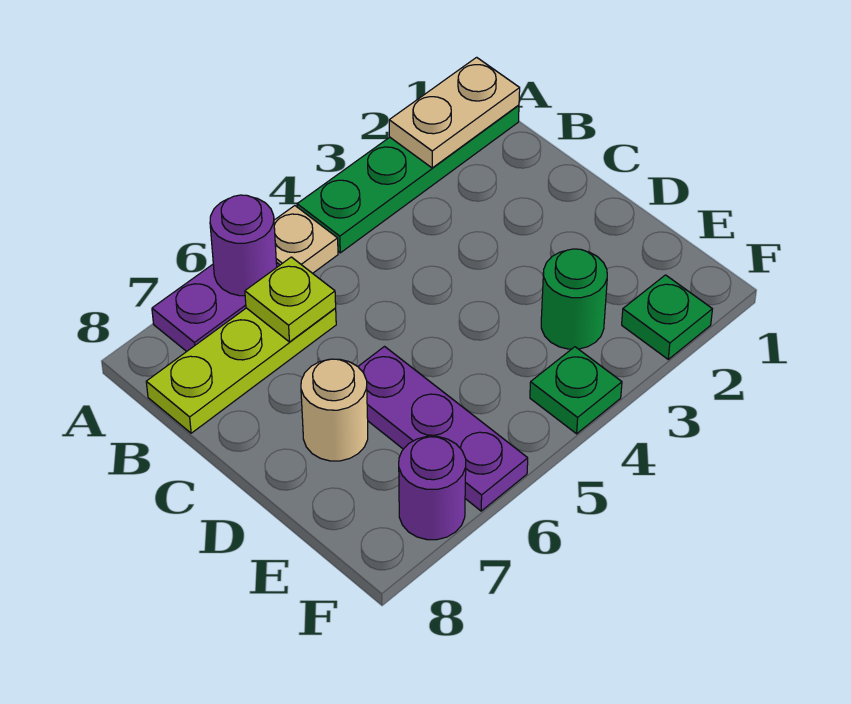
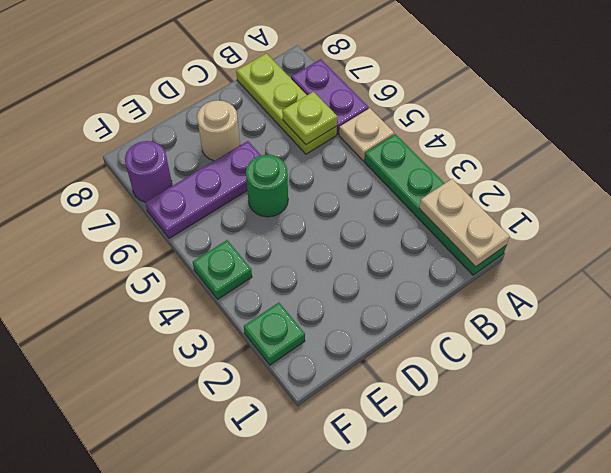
purple 1x1 round brick [210,195,277,296] -> none
green 1x1 round brick [541,249,607,349] -> green 1x1 round brick moved to [246,155,288,217]

